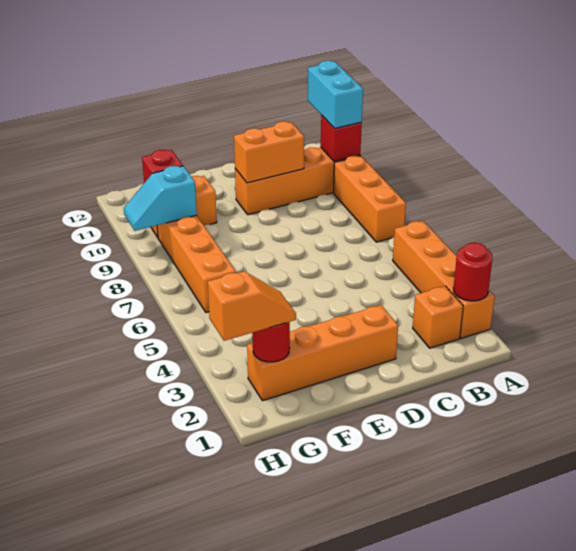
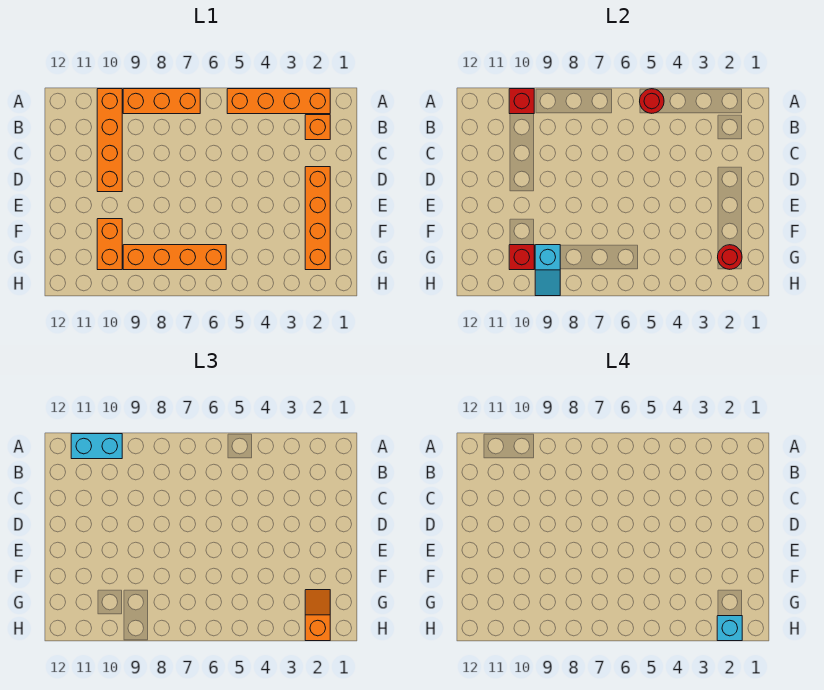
red 1x1 round brick [453,243,493,301] -> red 1x1 round brick moved to [640,89,664,113]
orange 1x2 brick [234,121,304,183] -> none
none -> cyan 1x1 brick [717,616,742,641]

